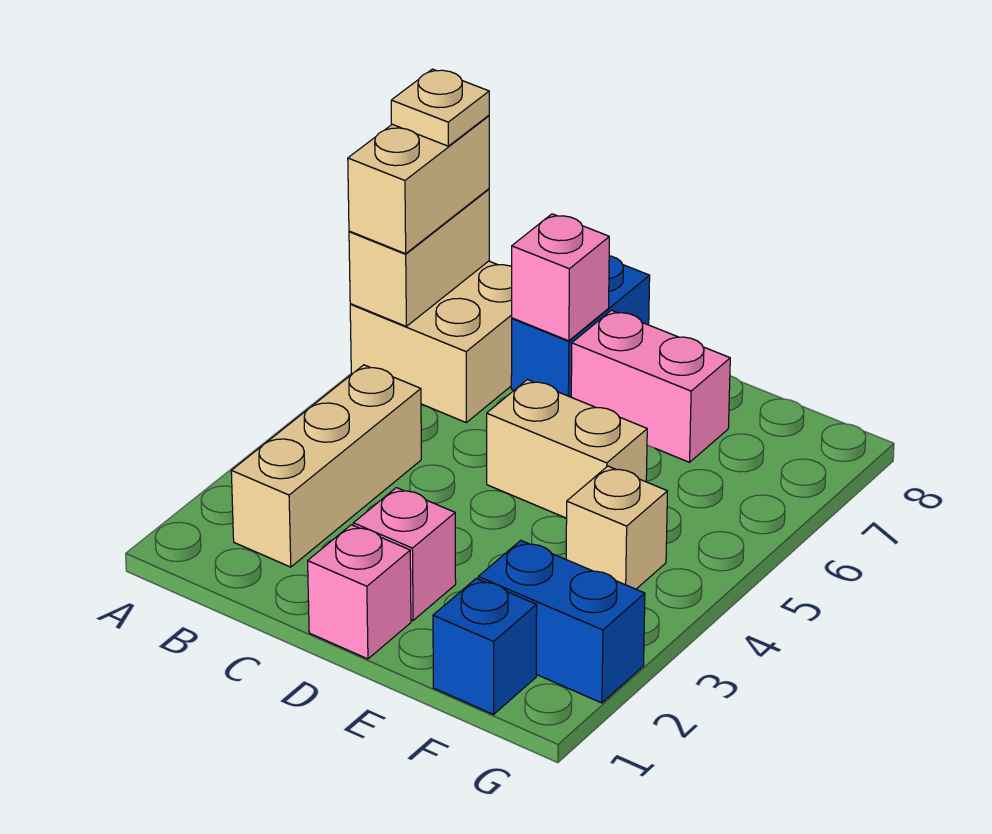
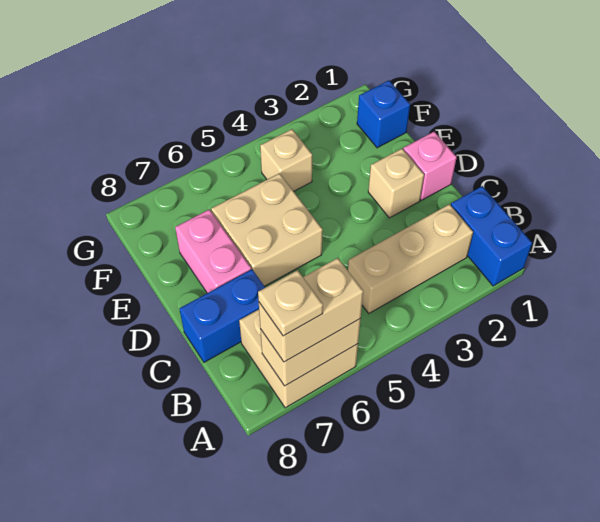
pink 1x1 brick [512,214,609,341] -> none
pink 1x1 brick [353,488,456,620] -> tan 1x1 brick [368,149,424,218]
tan 1x2 brick [487,380,647,518] -> tan 2x2 brick [211,173,323,286]
blue 1x2 brick [478,540,645,703] -> blue 1x2 brick moved to [451,186,532,286]

